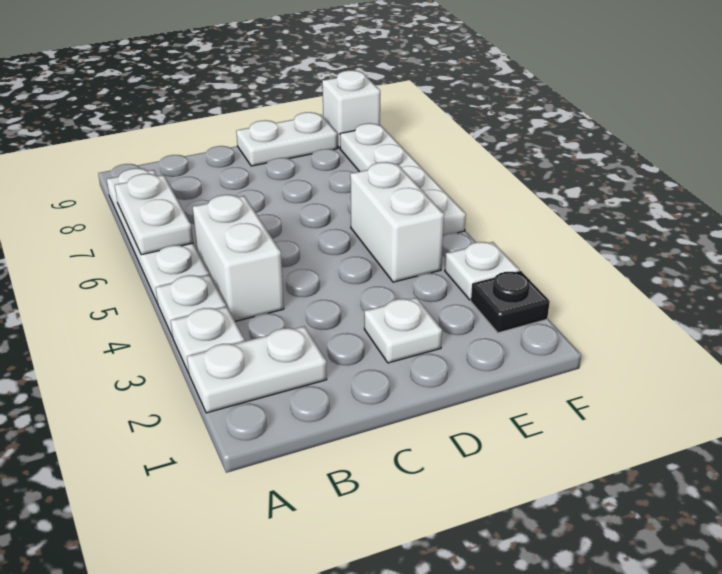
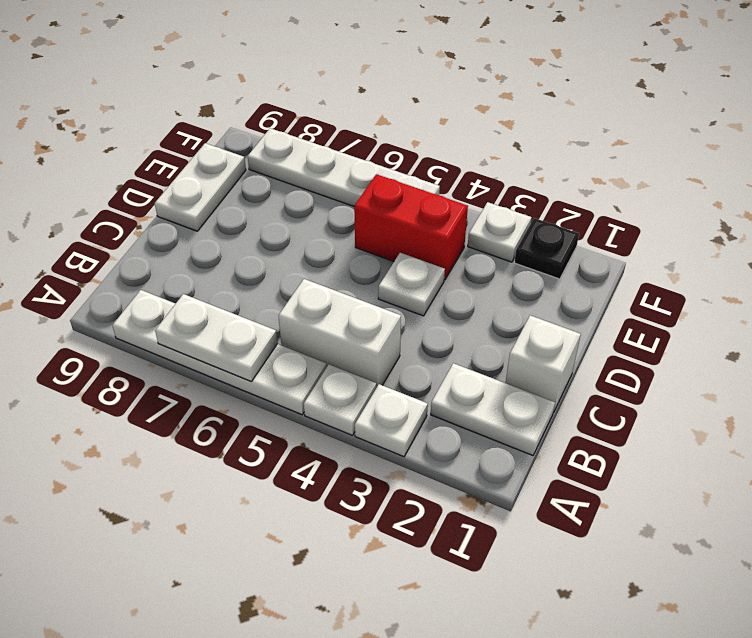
white 1x2 plate [187,326,327,413] -> white 1x2 plate turned to [431,363,555,455]
white 1x1 plate [364,297,442,363] -> white 1x1 plate moved to [378,253,445,316]
white 1x2 brick [350,162,444,282] -> red 1x2 brick [354,174,468,280]
white 1x1 brick [322,70,380,148] -> white 1x1 brick moved to [506,315,581,412]

